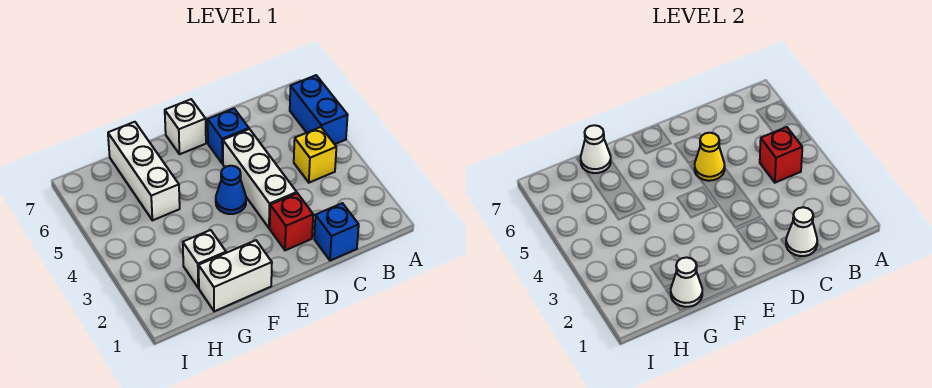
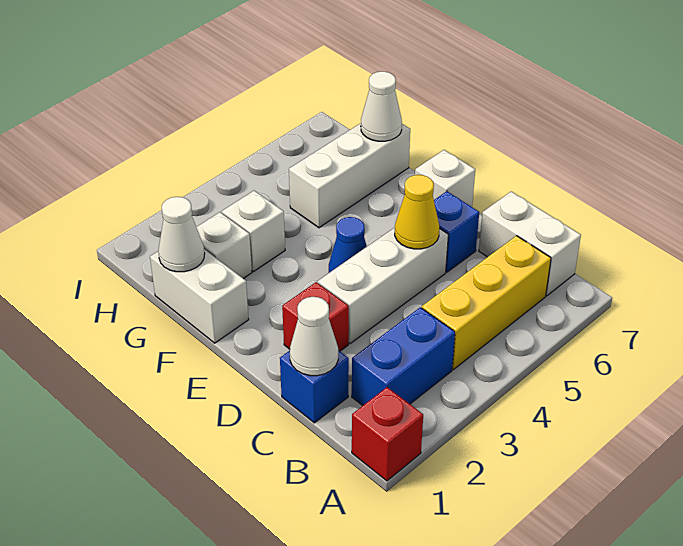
blue 1x2 brick [290,75,348,144] -> blue 1x2 brick moved to [352,307,455,405]
yellow 1x1 brick [294,127,336,183] -> yellow 1x3 brick [422,236,551,370]
red 1x1 brick [760,127,802,183] -> red 1x1 brick moved to [352,387,423,481]
none -> white 1x2 brick [479,192,581,296]
none -> white 1x1 brick [222,191,285,272]

